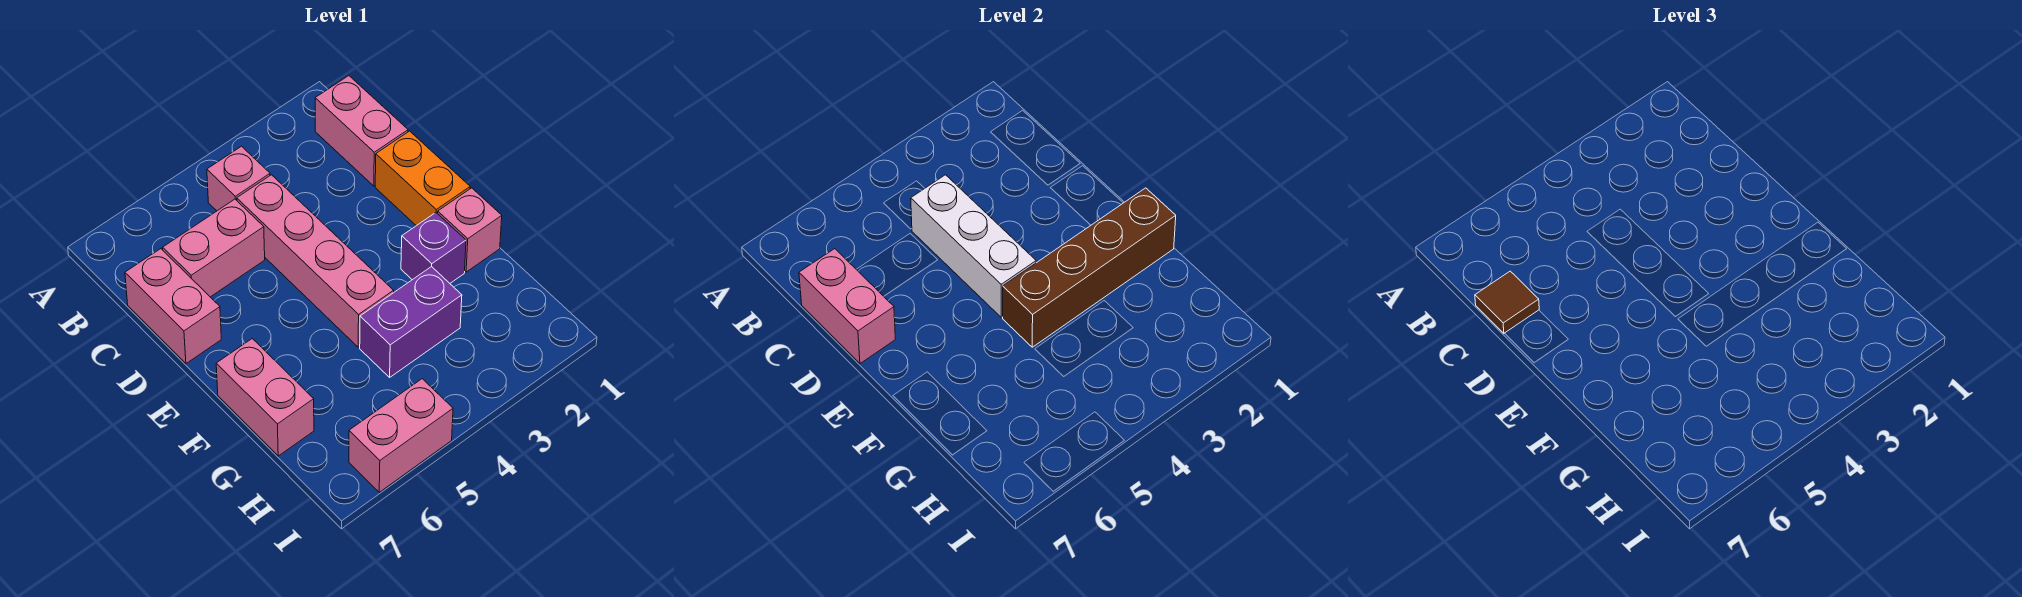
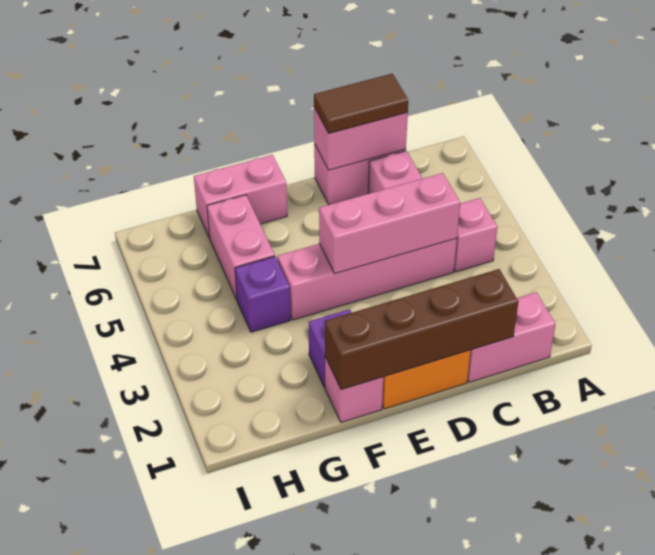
white 1x3 brick [911,175,1036,317] -> pink 1x3 brick [319,173,460,273]
brown 1x1 tile [1475,271,1539,333] -> brown 1x2 tile [314,74,408,133]
brown 1x4 brick [1003,188,1176,347] -> brown 1x4 brick turned to [325,269,518,390]
purple 1x2 brick [360,267,462,377] -> purple 1x1 brick [235,256,291,332]
pink 1x2 brick [349,379,453,492] -> pink 1x2 brick moved to [207,195,275,300]

